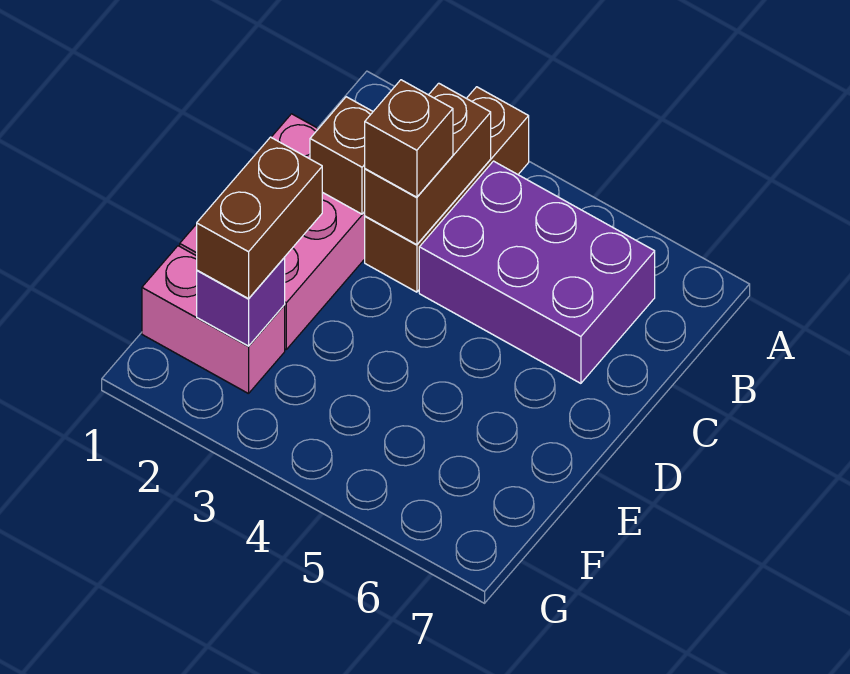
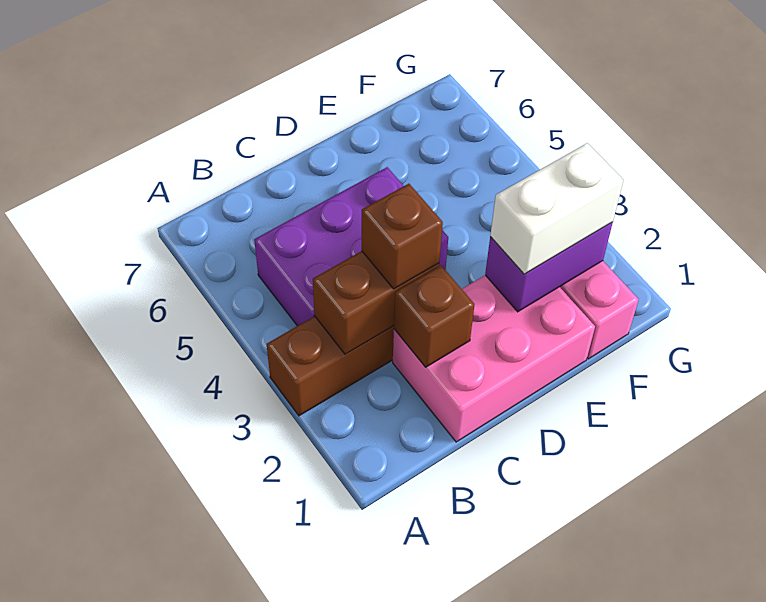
purple 2x3 brick [419,161,655,383] -> purple 2x3 brick turned to [254,167,448,326]
brown 1x2 brick [197,137,322,299] -> white 1x2 brick [490,143,623,274]
purple 1x1 brick [197,258,285,346] -> purple 1x2 brick [485,222,613,312]

